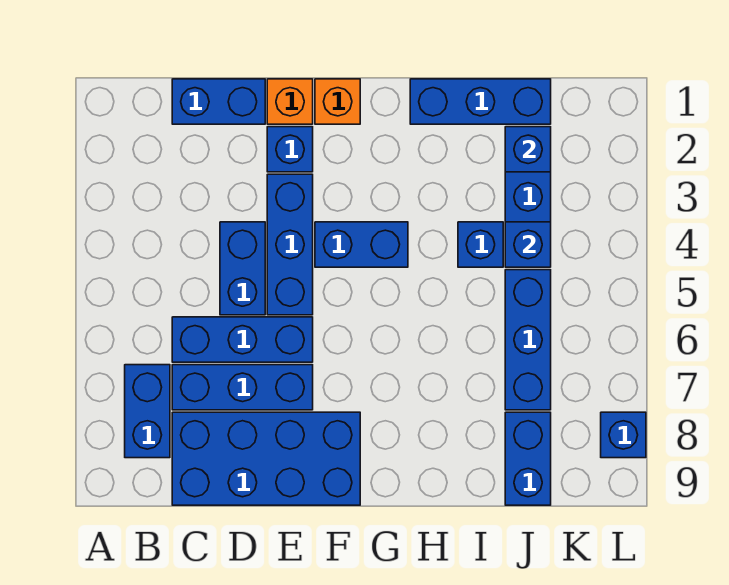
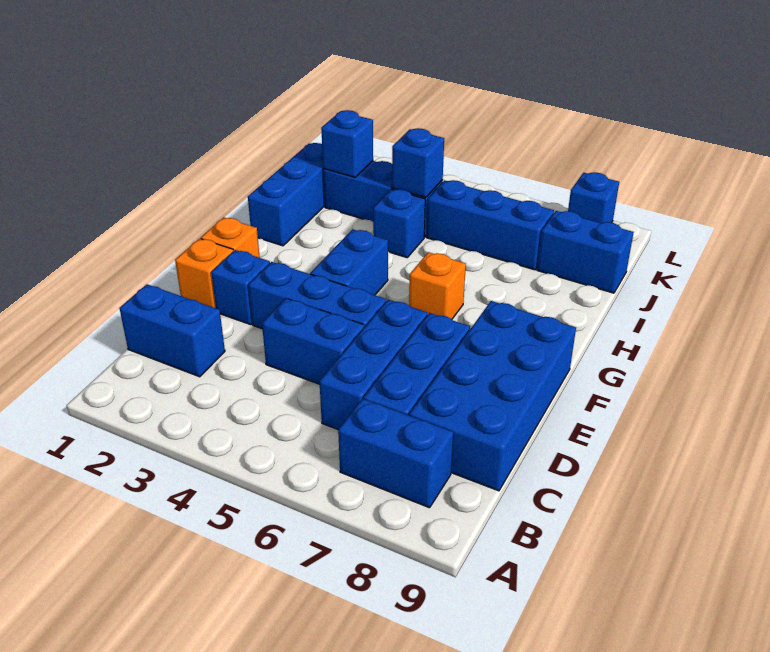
blue 1x2 brick [172,79,265,124] -> blue 1x2 brick turned to [120,284,225,377]
none -> orange 1x1 brick [409,252,466,319]

